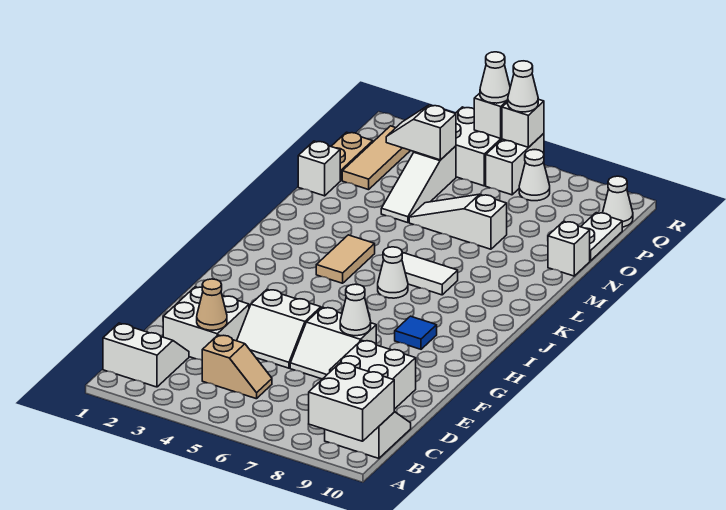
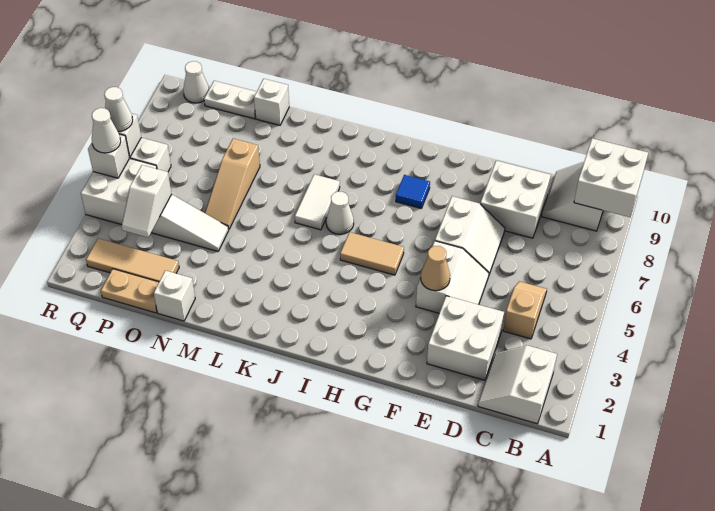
tan 1x1 cone [197,279,227,330] -> tan 1x1 cone moved to [421,246,450,291]
white 1x1 cone [340,284,371,336] -> none
tan 1x2 tile [316,235,375,283] -> tan 1x2 tile moved to [340,232,404,275]
white 1x3 slope [409,194,507,249] -> tan 1x3 slope [205,139,260,229]
white 1x1 cone [519,150,550,201] -> none

